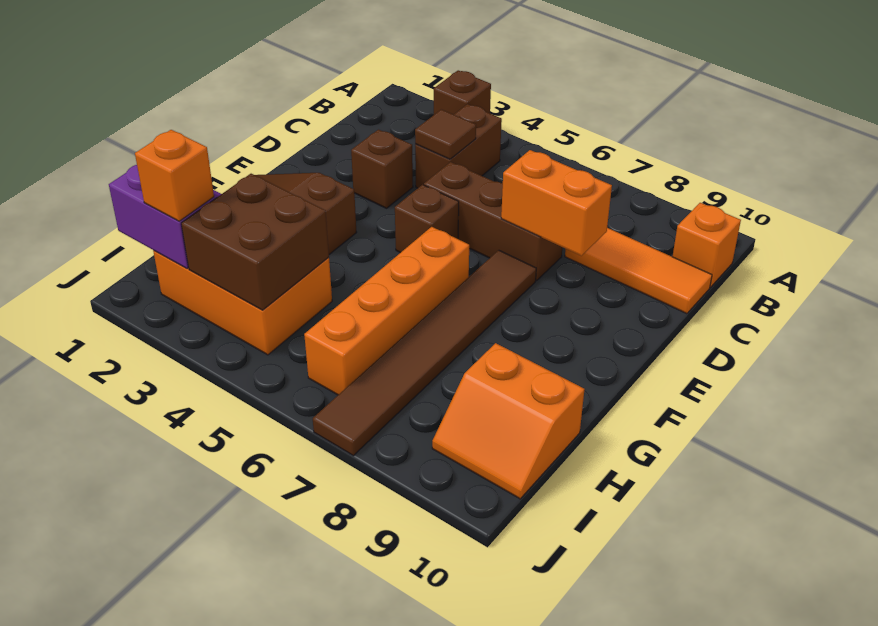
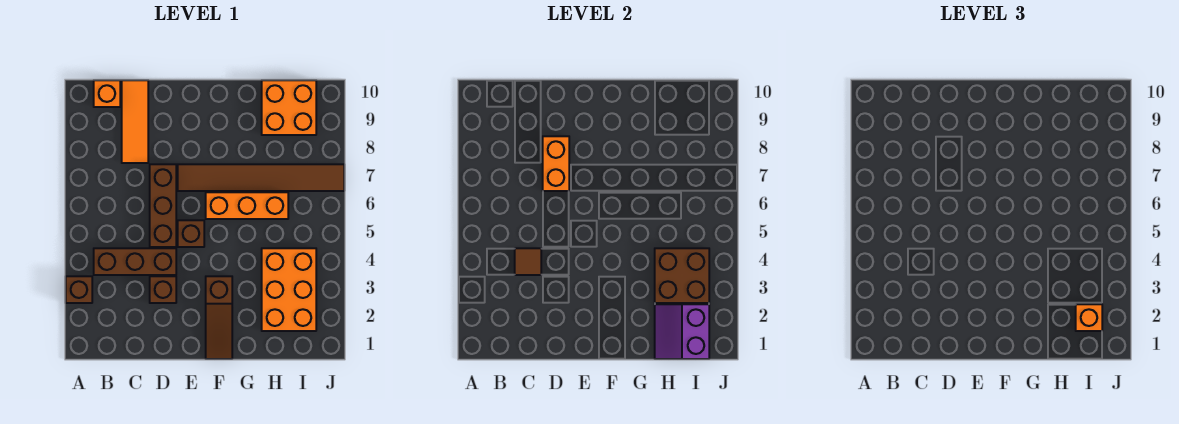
brown 1x2 brick [415,104,502,188] -> brown 1x3 brick [94,248,176,275]
orange 1x4 brick [304,227,469,395] -> orange 1x3 brick [206,192,288,219]
orange 2x2 slope [432,343,585,499] -> orange 2x2 brick [262,80,316,135]

